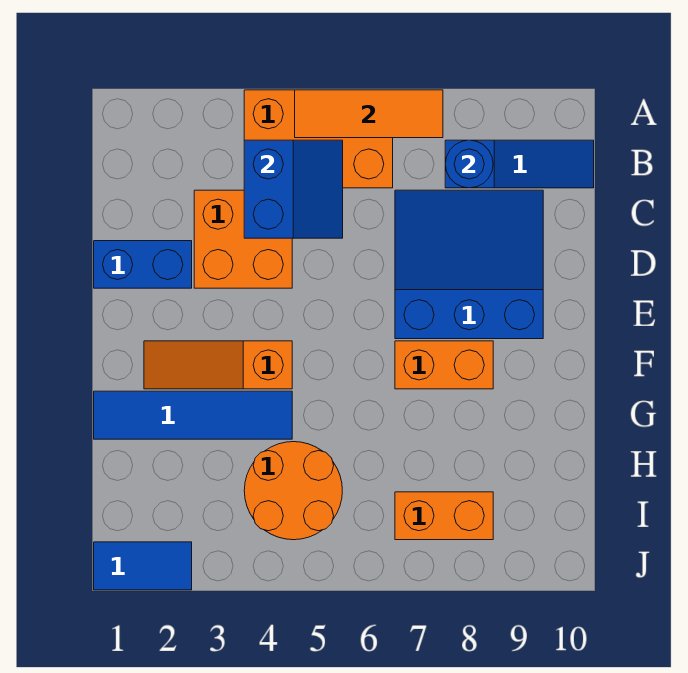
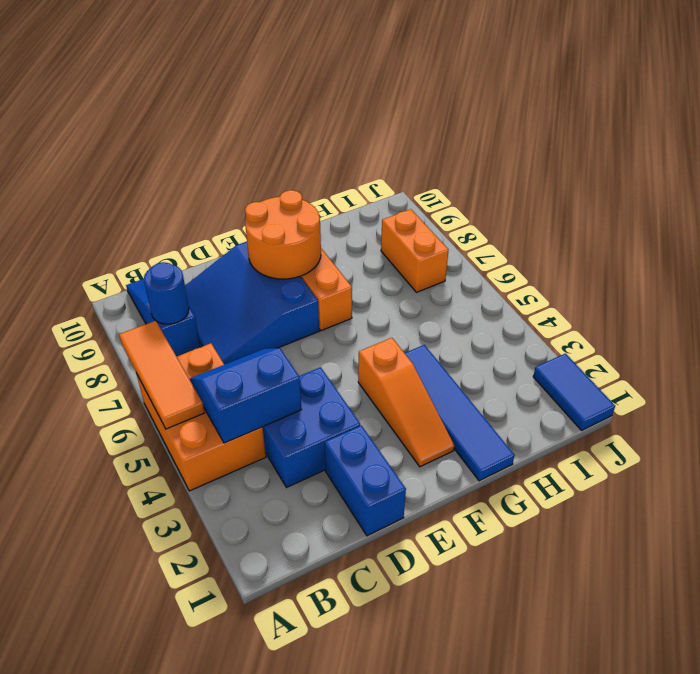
orange 2x2 brick [194,190,292,288] -> blue 2x2 brick [263,367,360,488]
orange 2x2 round brick [244,442,342,540] -> orange 2x2 round brick moved to [245,190,321,279]

